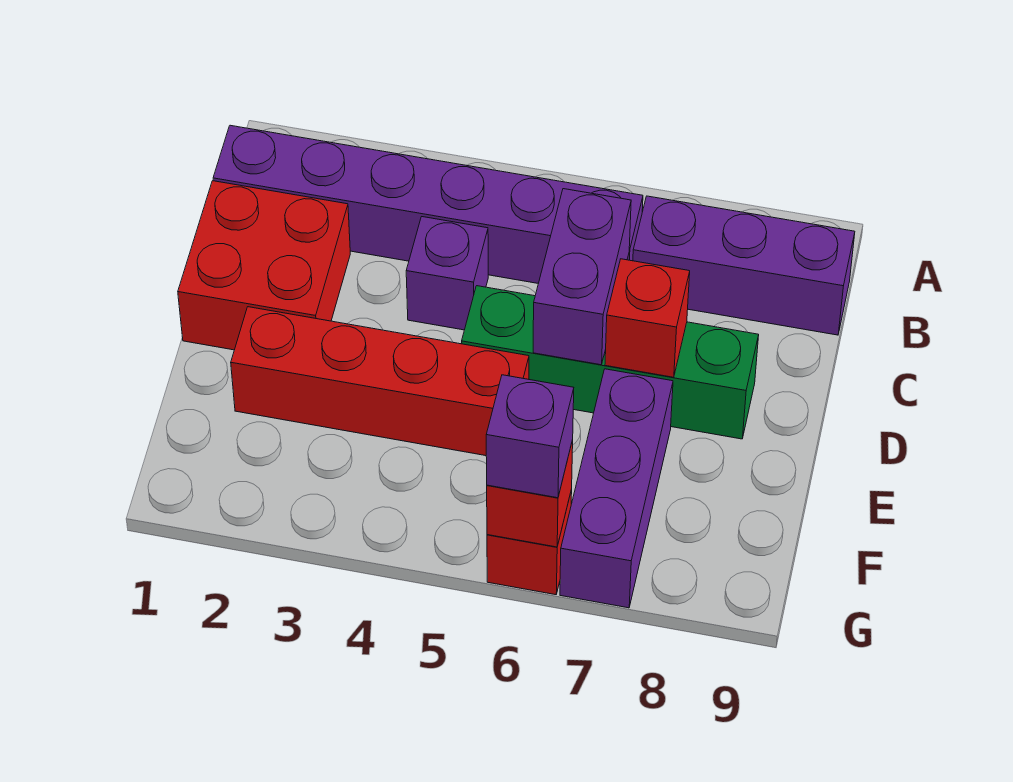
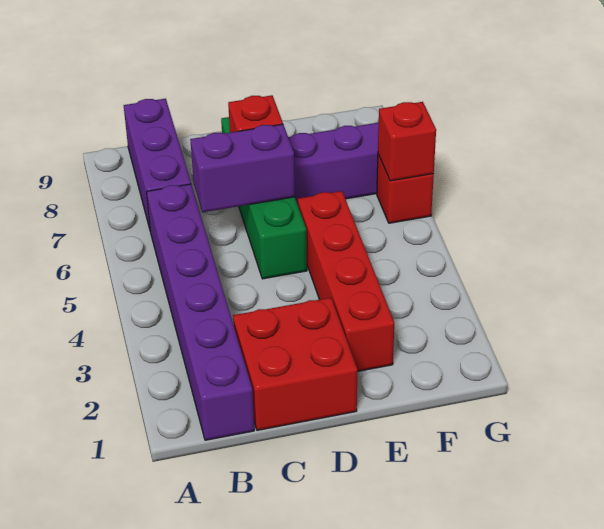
purple 1x1 brick [406,217,488,330] -> none
purple 1x1 brick [486,375,574,498] -> none

